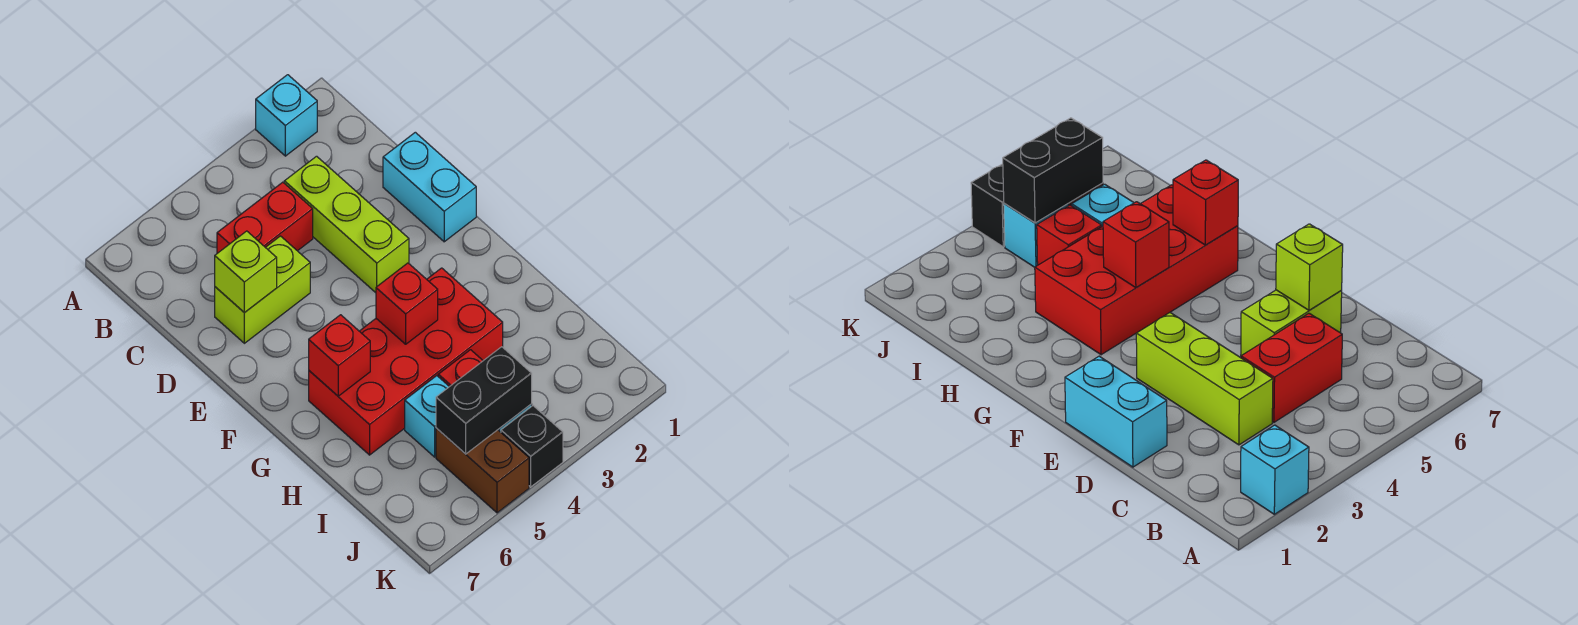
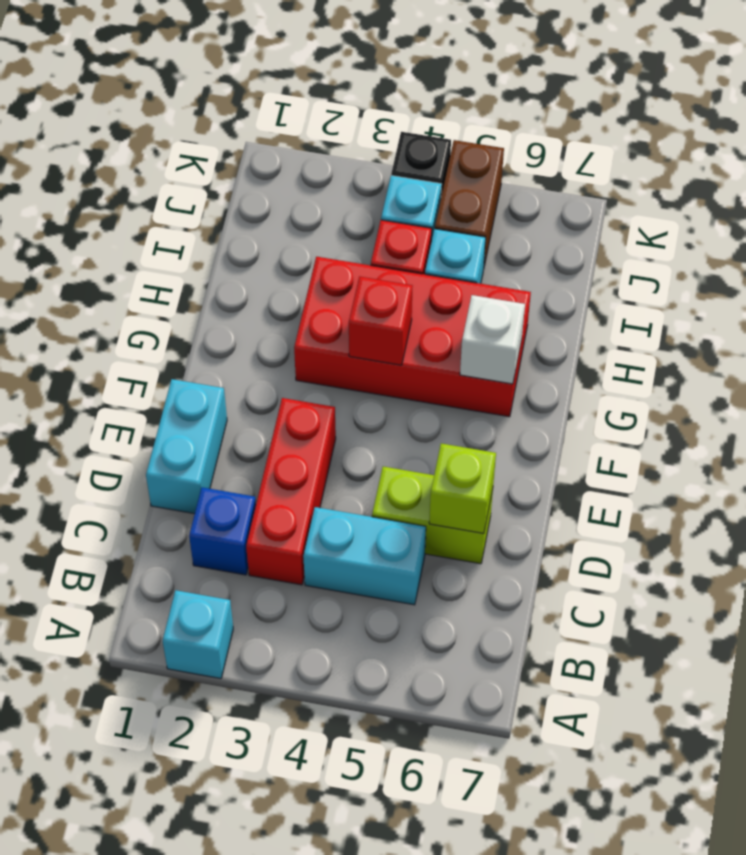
none -> blue 1x1 brick [189,487,256,575]
lime 1x3 brick [284,156,409,293] -> red 1x3 brick [246,398,336,585]
red 1x2 brick [217,182,313,253] -> cyan 1x2 brick [303,507,426,605]
red 1x1 brick [309,315,370,396] -> white 1x1 brick [460,295,525,384]
black 1x2 brick [436,347,532,454] -> none

